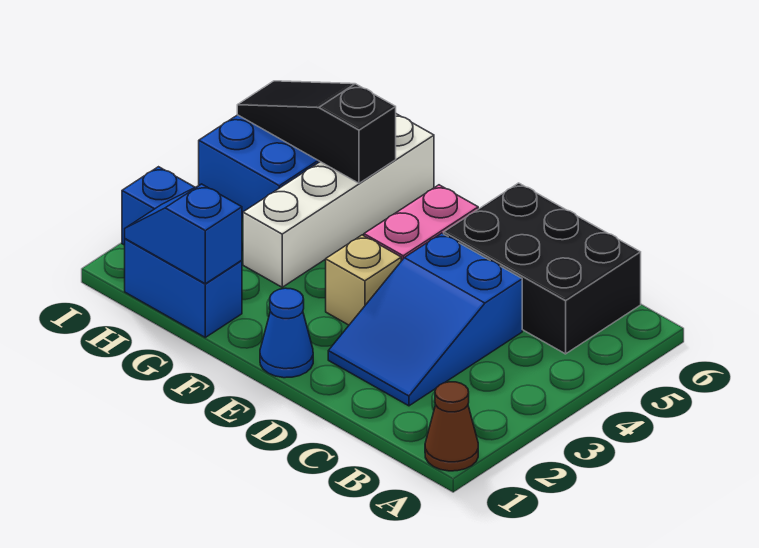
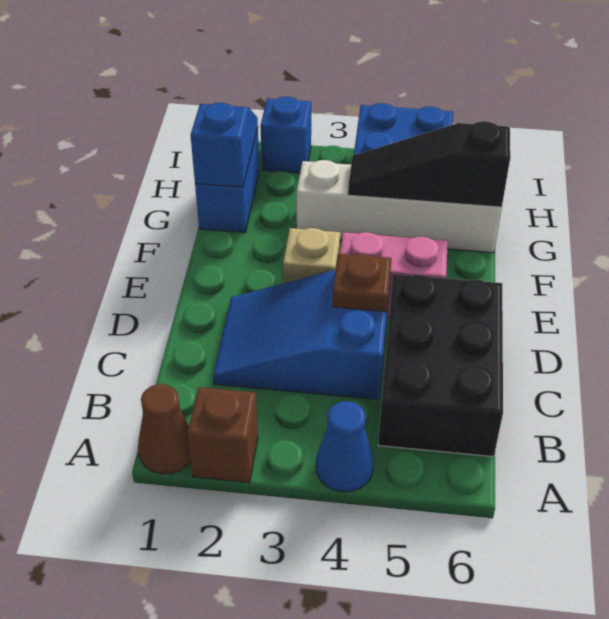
none -> brown 1x1 brick [187,387,258,483]
none -> brown 1x1 plate [332,254,392,312]
blue 1x1 cone [260,288,313,378] -> blue 1x1 cone moved to [316,401,373,492]
black 1x3 slope [237,81,396,183] -> black 1x3 slope turned to [348,121,510,207]

